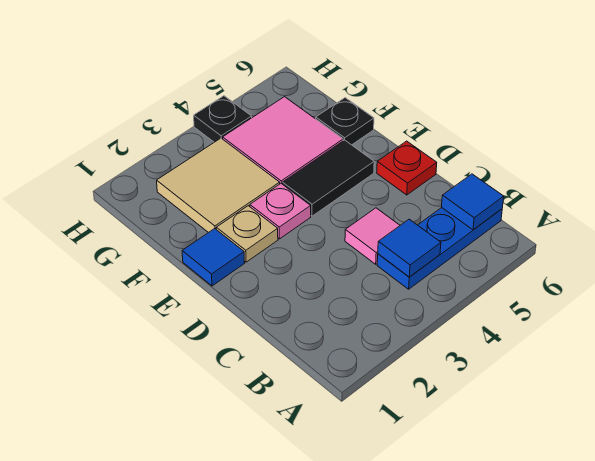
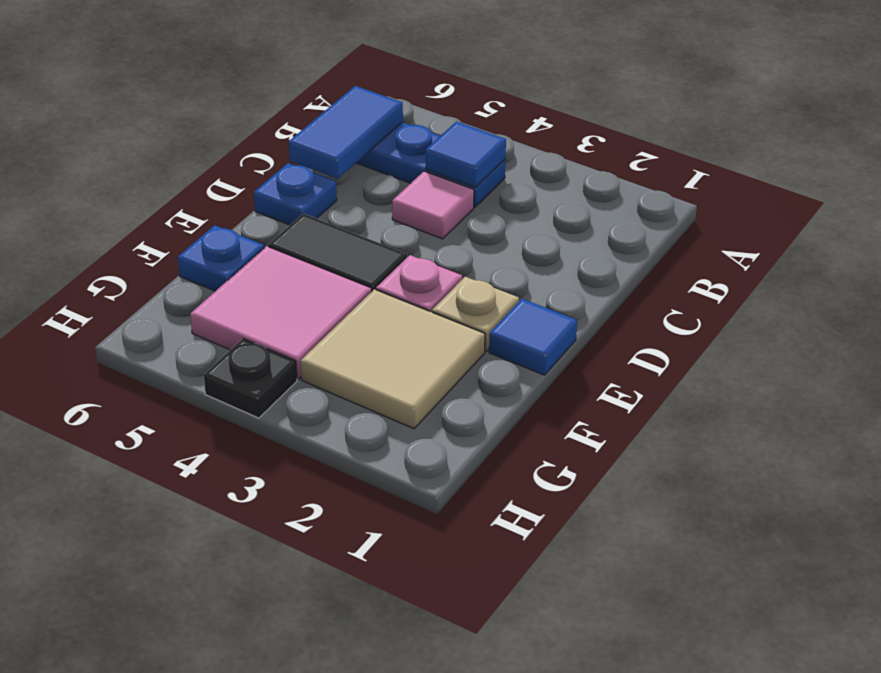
blue 1x1 tile [442,174,504,230] -> blue 1x2 tile [289,86,403,179]
red 1x1 plate [377,141,437,195] -> blue 1x1 plate [254,163,337,225]
black 1x1 plate [316,98,374,145] -> blue 1x1 plate [178,225,264,291]

